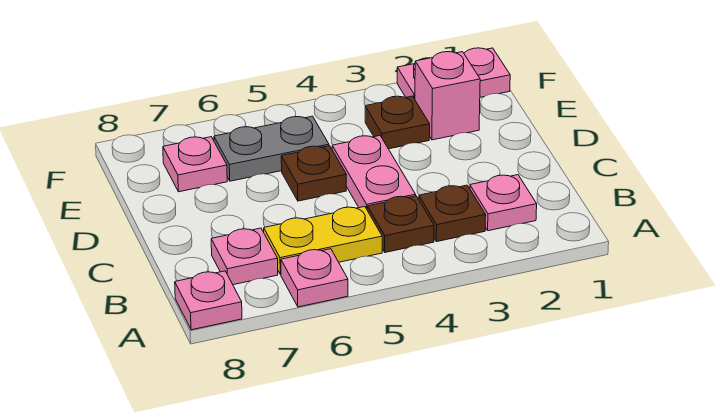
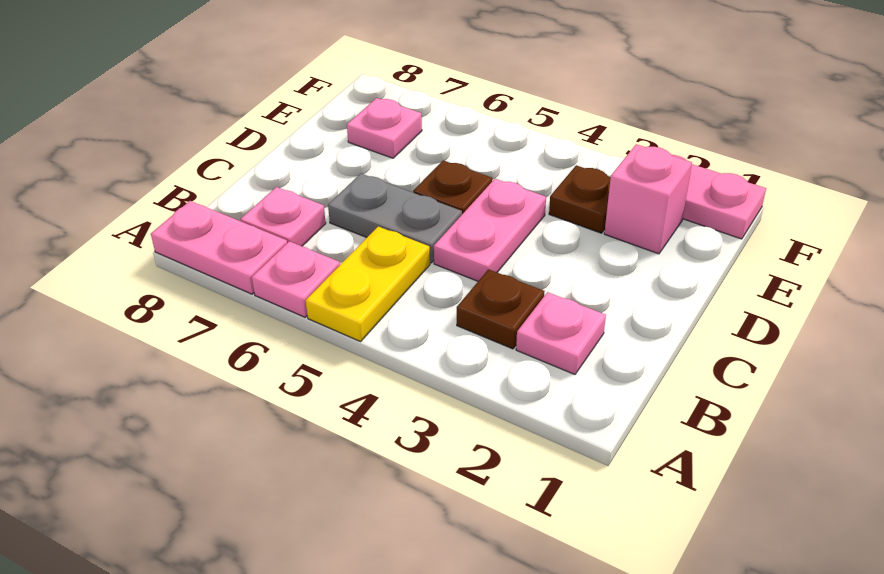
pink 1x1 plate [175,271,242,330] -> pink 1x2 plate [151,201,287,294]
brown 1x1 plate [367,196,434,252] -> none
yellow 1x2 plate [264,207,382,275] -> yellow 1x2 plate turned to [306,226,430,342]
grey 1x2 plate [214,116,329,181] -> grey 1x2 plate moved to [328,174,462,263]

